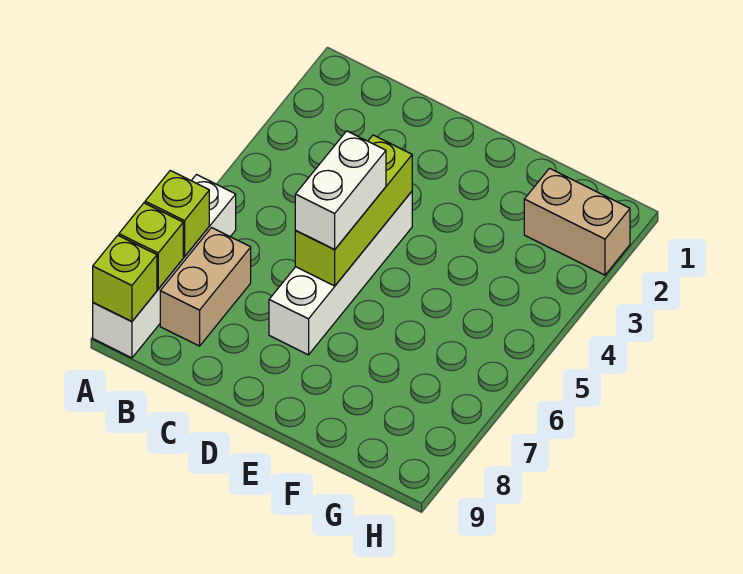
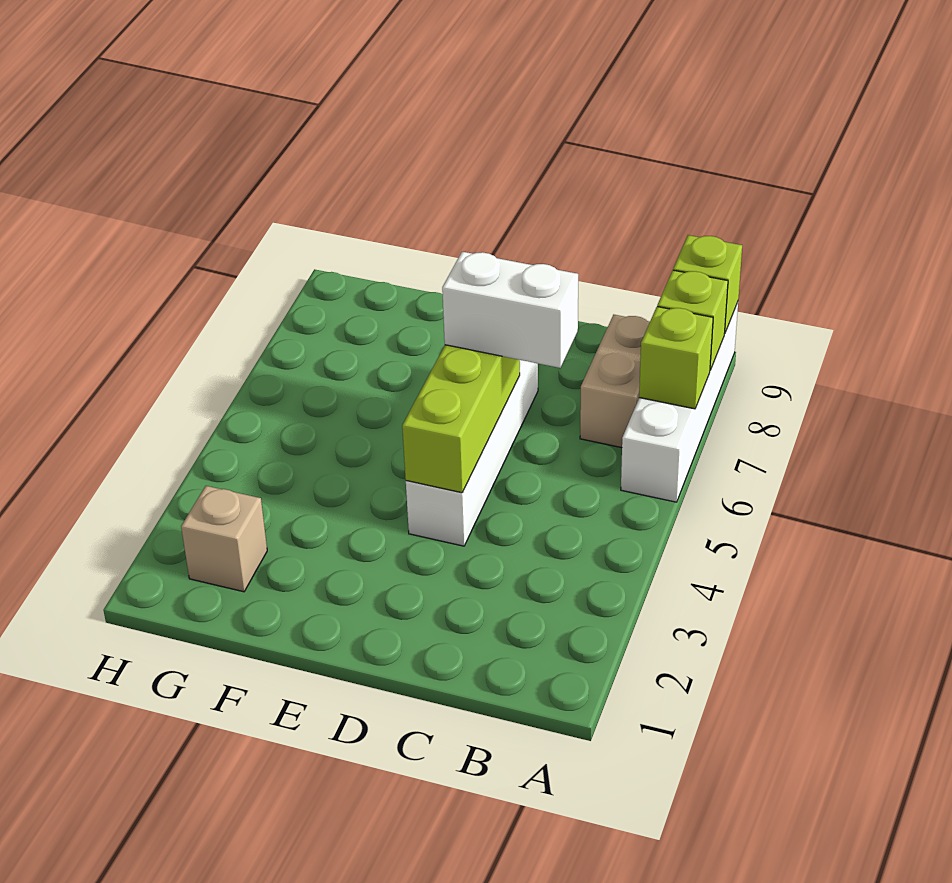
white 1x2 brick [295,131,386,250] -> white 1x2 brick turned to [442,252,578,368]
tan 1x2 brick [524,168,630,275] -> tan 1x1 brick [181,486,267,592]

